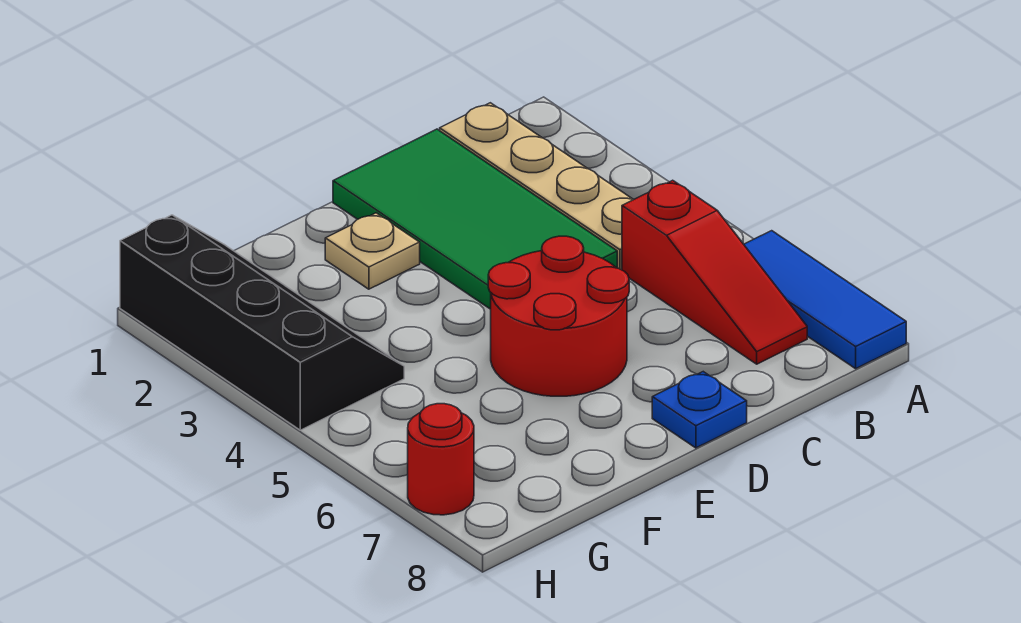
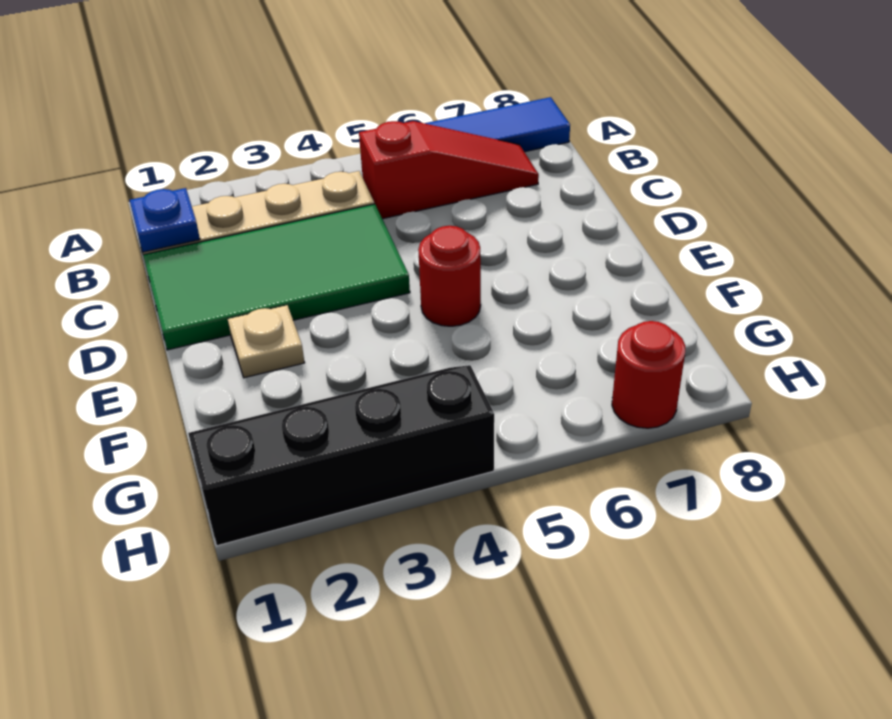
red 2x2 round brick [488,236,629,396] -> red 1x1 round brick [418,226,481,326]
blue 1x1 plate [652,372,747,448] -> blue 1x1 plate moved to [130,188,200,252]

